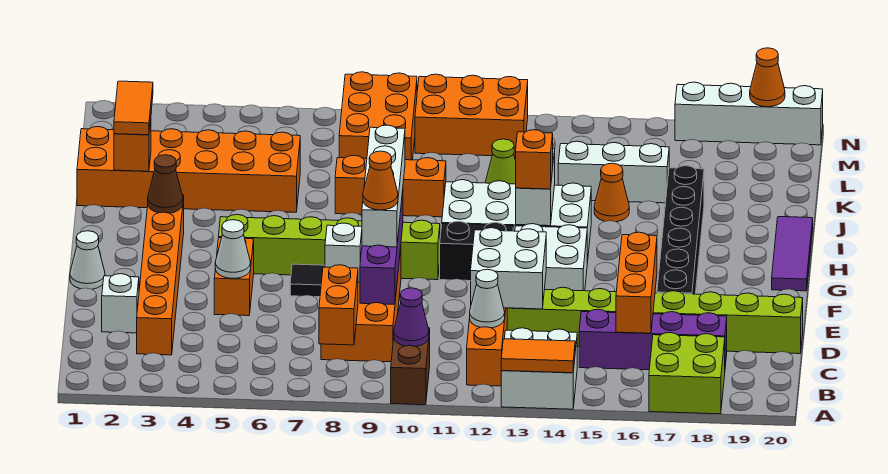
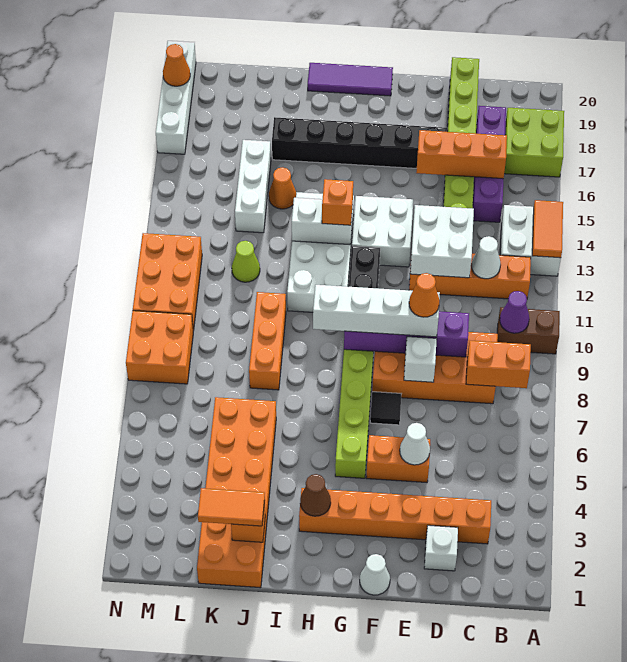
orange 2x3 brick [339,72,417,160] -> orange 2x2 brick [126,311,194,384]

